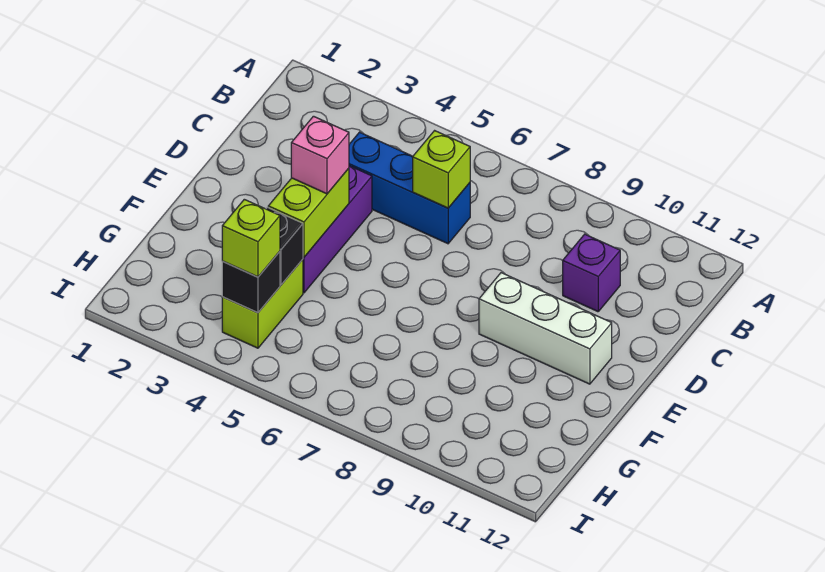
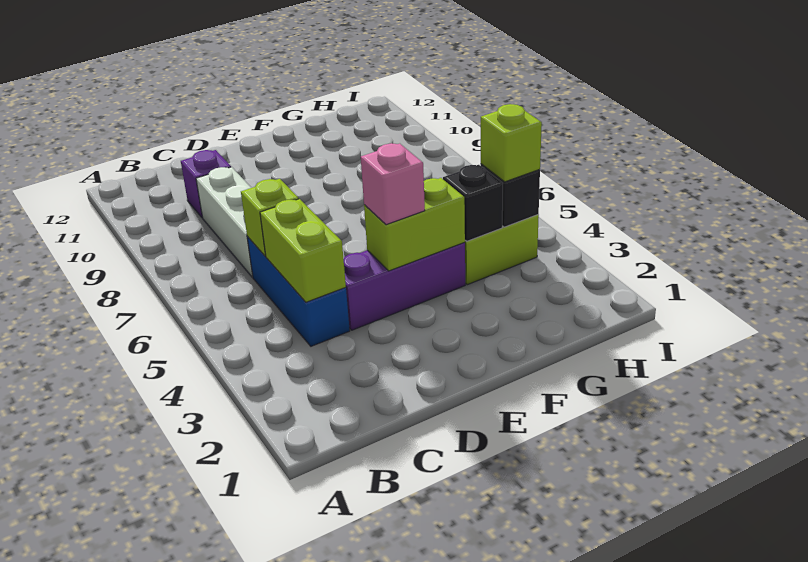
none -> lime 1x2 brick [260,199,346,302]
white 1x3 brick [479,273,612,384] -> white 1x3 brick moved to [196,167,253,277]

